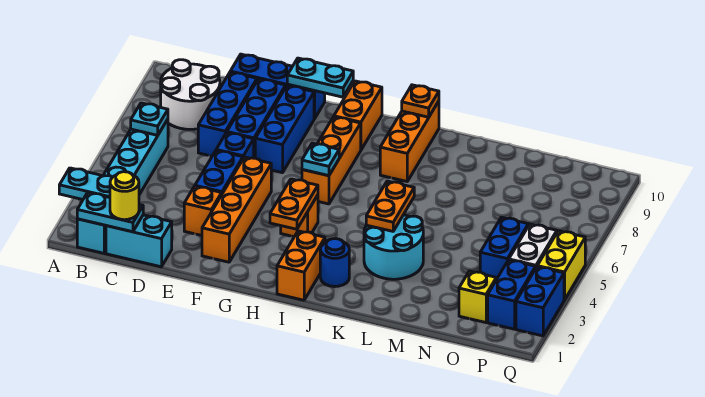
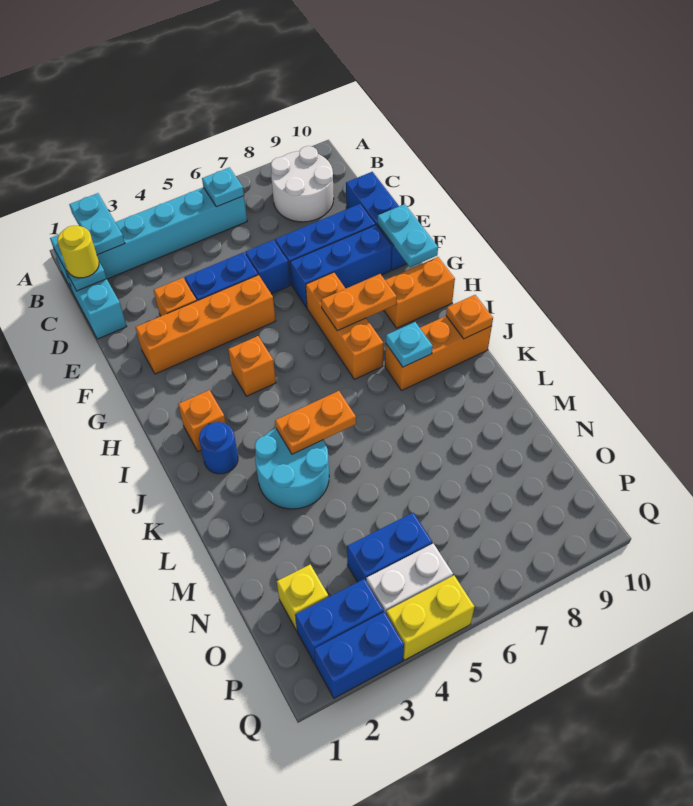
blue 1x3 brick [198,72,257,156] -> none
orange 1x2 plate [270,179,318,229] -> orange 1x2 plate moved to [321,274,397,331]
orange 1x3 brick [302,117,361,204] -> orange 1x3 brick turned to [306,272,383,379]
cyan 1x1 plate [302,143,339,176] -> cyan 1x1 plate moved to [386,322,433,367]
orange 1x2 brick [277,231,325,300] -> orange 1x1 brick [178,390,226,452]

